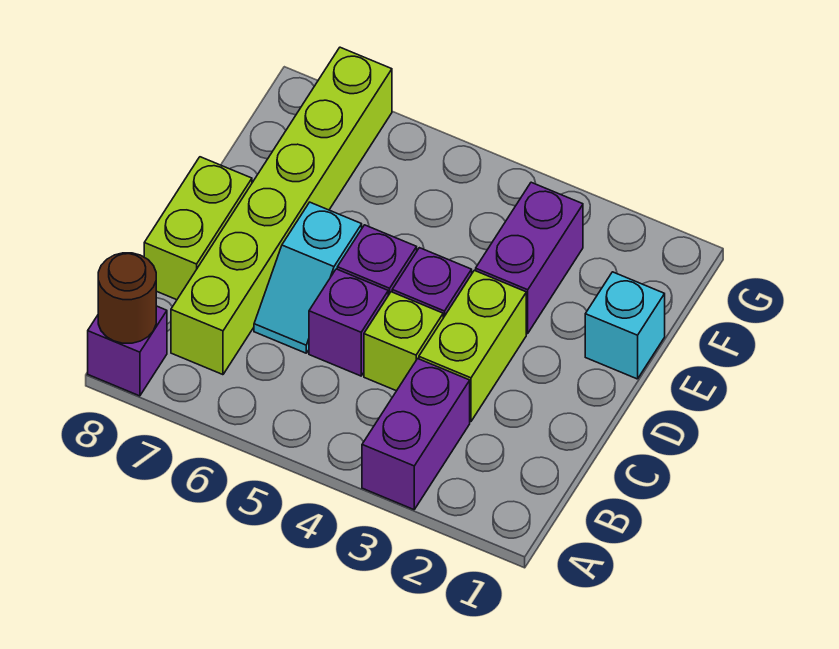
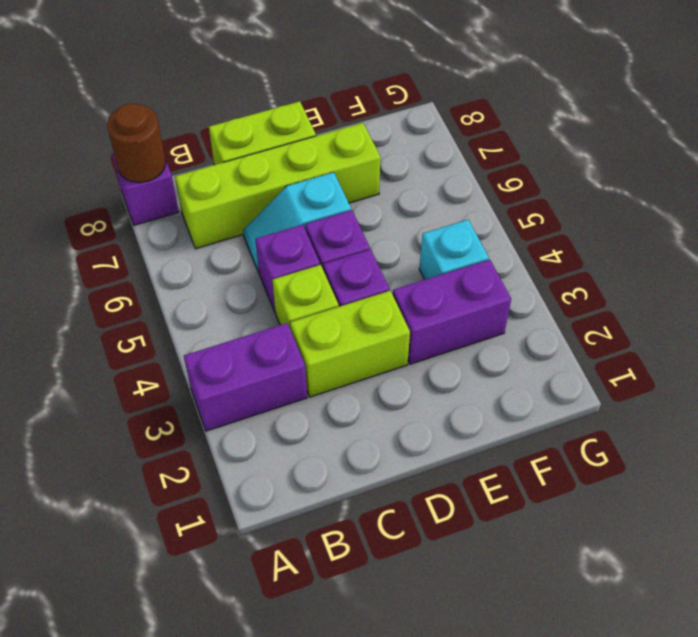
lime 1x6 brick [171,47,392,375] -> lime 1x4 brick [175,123,380,249]
cyan 1x1 brick [585,272,665,379] -> cyan 1x1 brick moved to [419,220,489,280]

